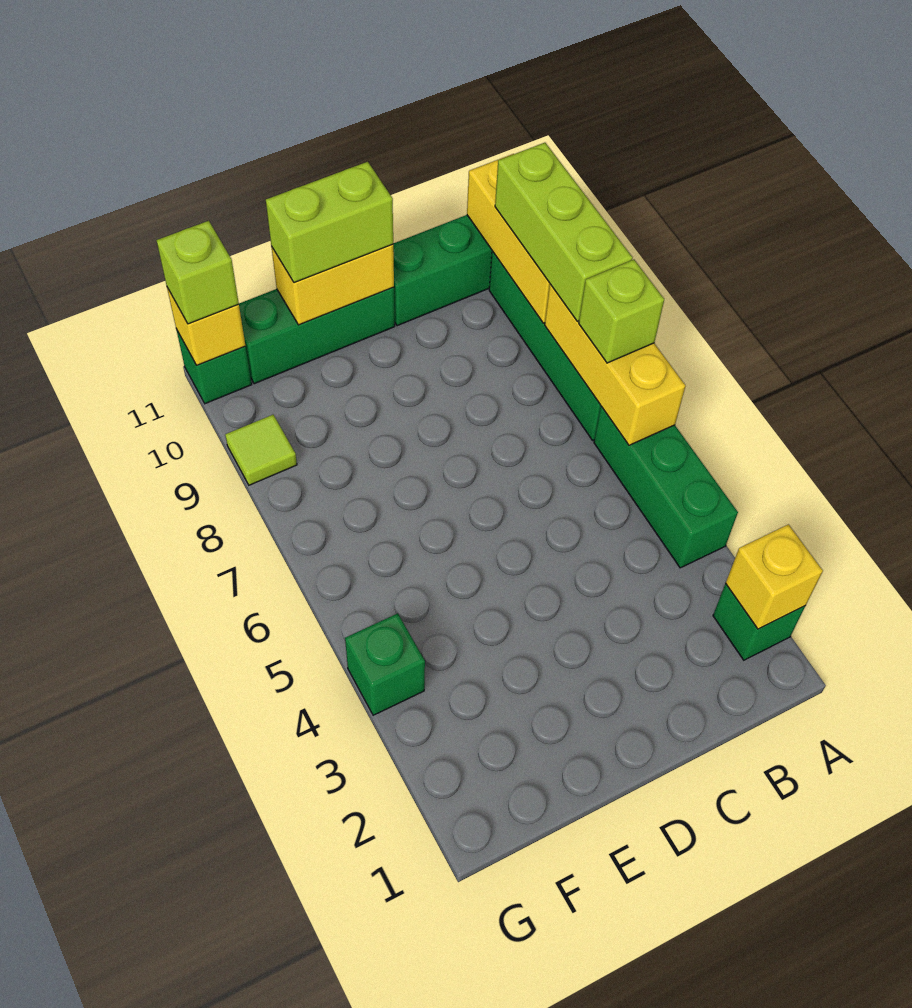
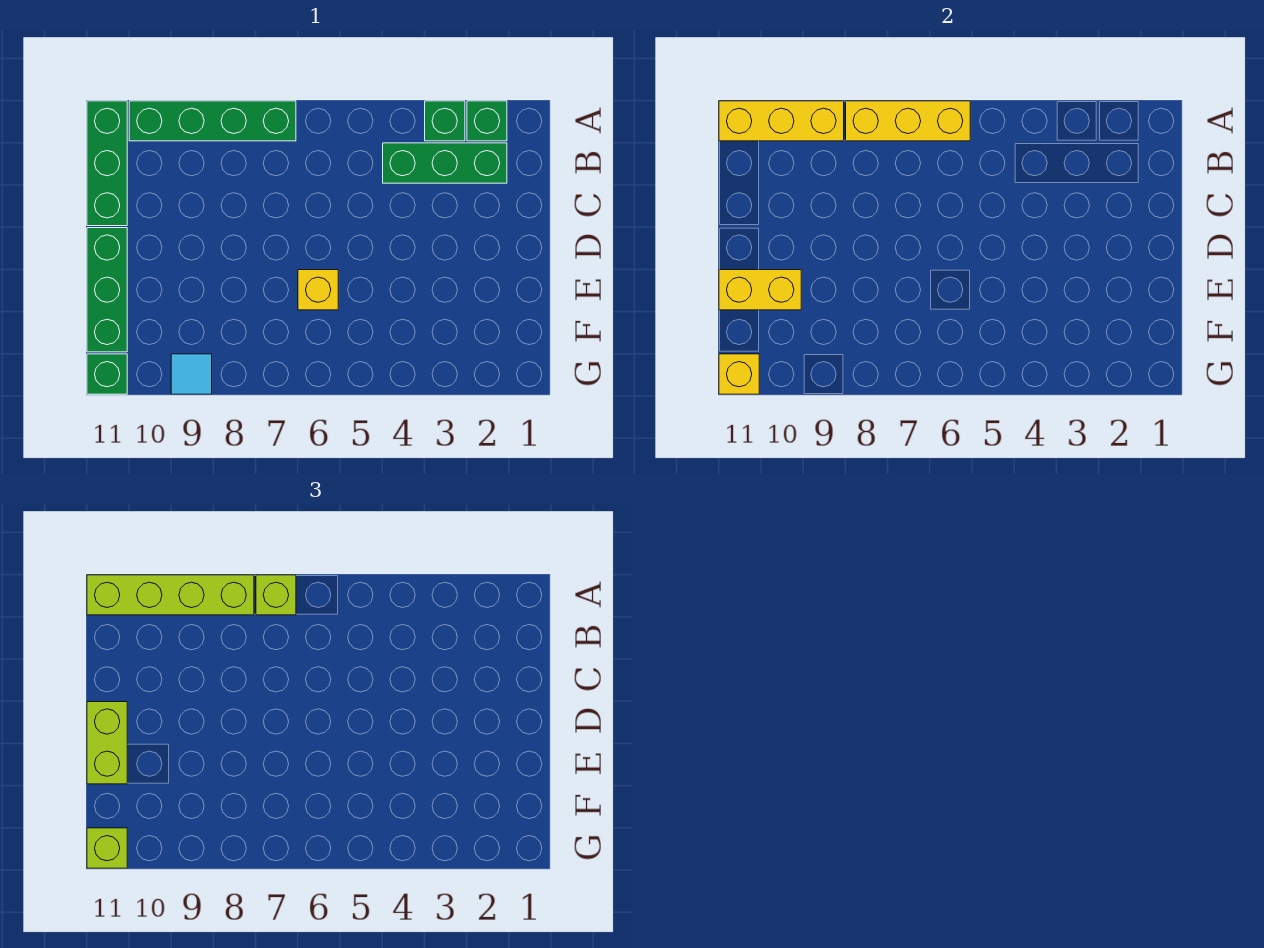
yellow 1x1 brick [725,524,823,629] -> yellow 1x1 brick moved to [298,270,338,310]
green 1x3 brick [594,406,738,568] -> green 1x3 brick moved to [383,143,507,183]
lime 1x3 brick [495,143,633,321] -> lime 1x4 brick [87,575,254,615]
yellow 1x2 brick [271,244,394,325] -> yellow 1x2 brick turned to [719,270,801,310]
green 1x1 brick [345,613,425,715] -> green 1x1 brick moved to [425,101,465,141]
lime 1x1 tile [225,415,297,485] -> cyan 1x1 tile [171,354,212,394]

